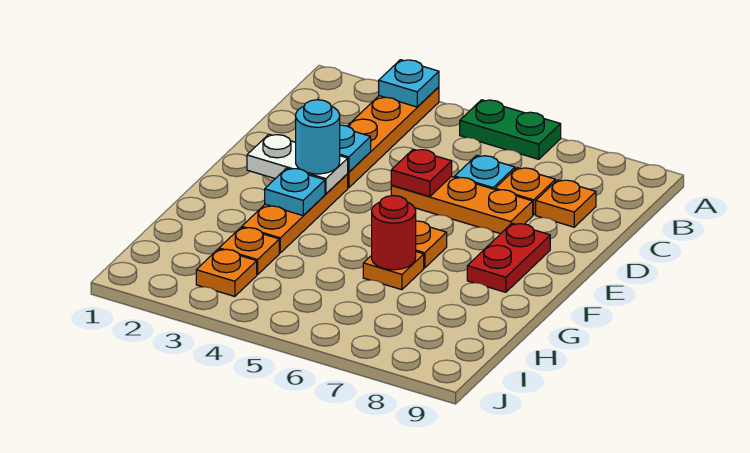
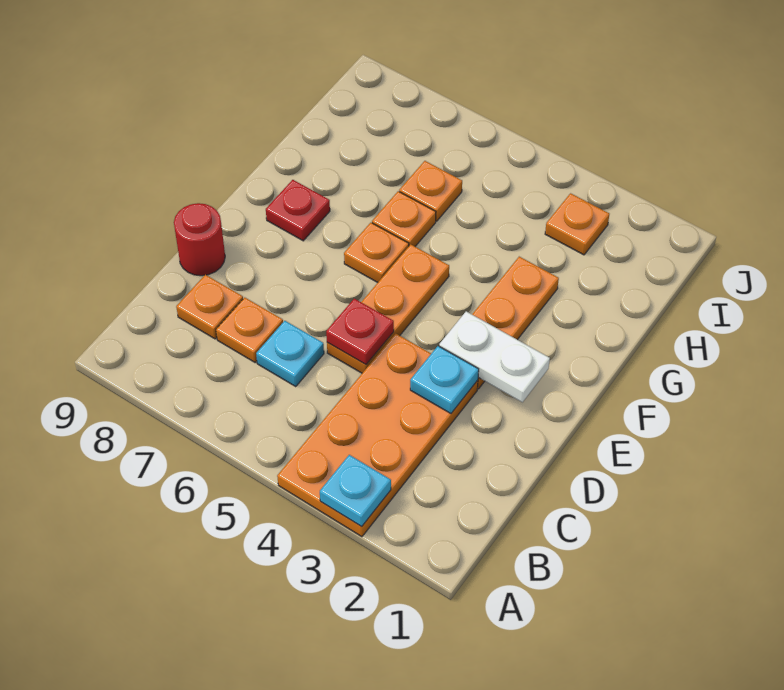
orange 1x4 plate [348,87,439,188] -> orange 2x4 plate [277,334,478,537]
green 1x2 plate [460,100,561,159] -> none
orange 1x3 plate [391,176,533,234] -> orange 1x3 plate turned to [327,244,449,373]
cyan 1x1 round brick [296,100,340,174] -> none
red 1x2 plate [467,223,550,292] -> red 1x1 plate [266,180,330,241]
cyan 1x1 plate [265,168,325,215] -> none
red 1x1 round brick [372,196,416,270] -> red 1x1 round brick moved to [174,203,225,276]
orange 1x1 plate [219,228,279,275] -> orange 1x1 plate moved to [399,161,462,221]

